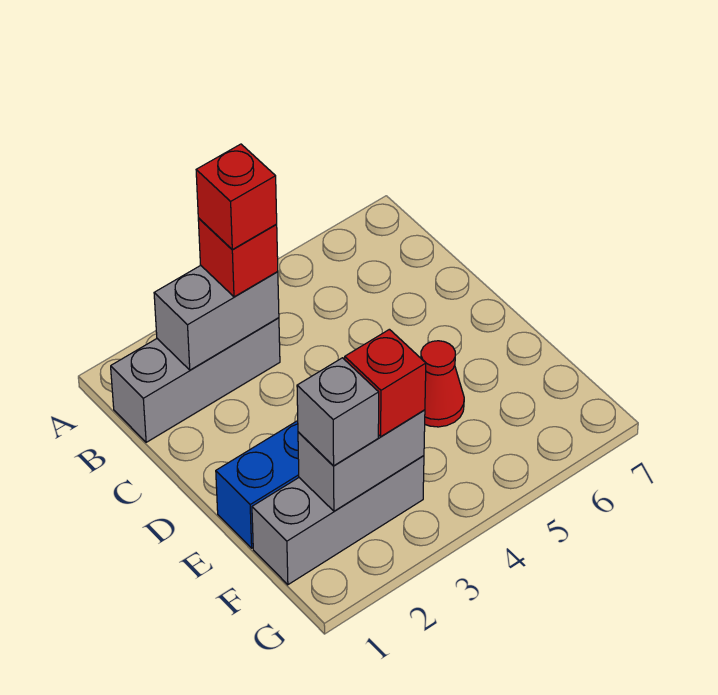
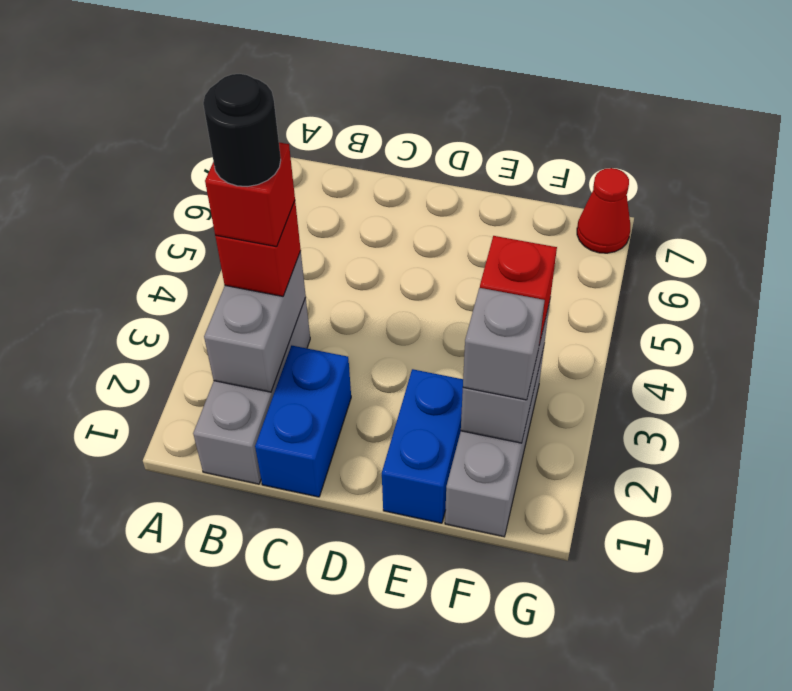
none -> black 1x1 round brick [203,74,281,187]
none -> blue 1x2 brick [255,346,351,497]
red 1x1 cone [421,341,464,427] -> red 1x1 cone moved to [577,168,630,253]

